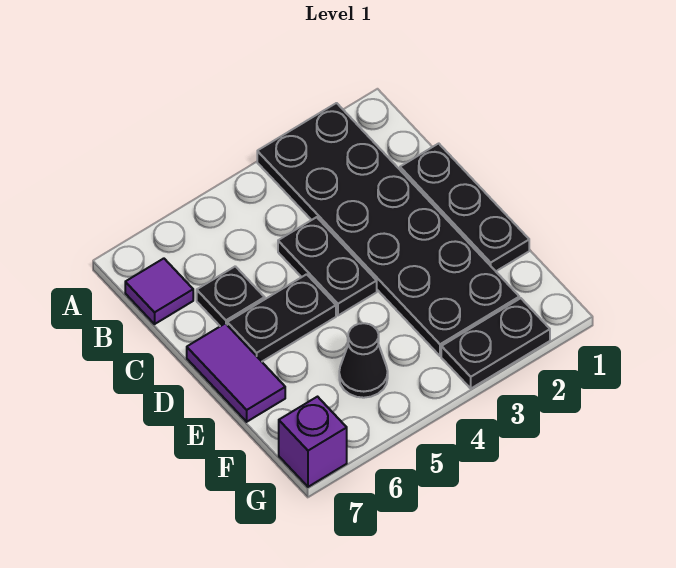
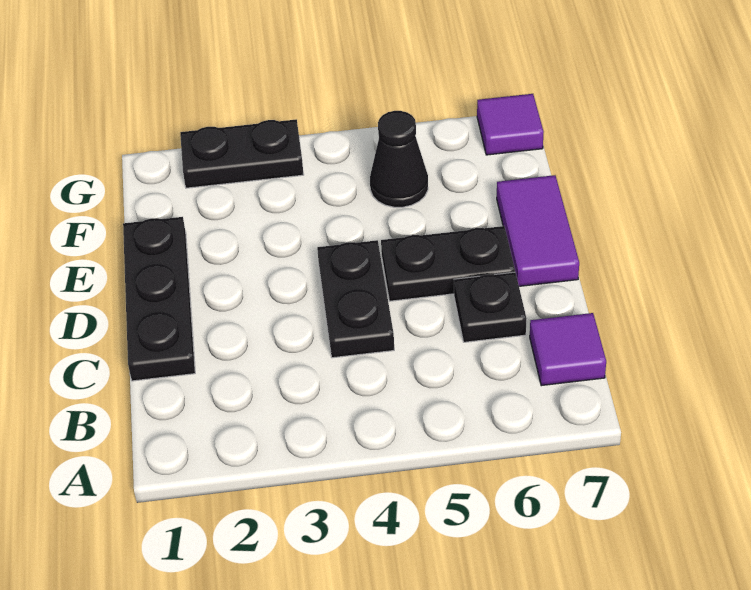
black 2x6 plate [257,103,519,356] -> none
purple 1x1 brick [279,397,347,487] -> purple 1x1 tile [477,94,544,155]

